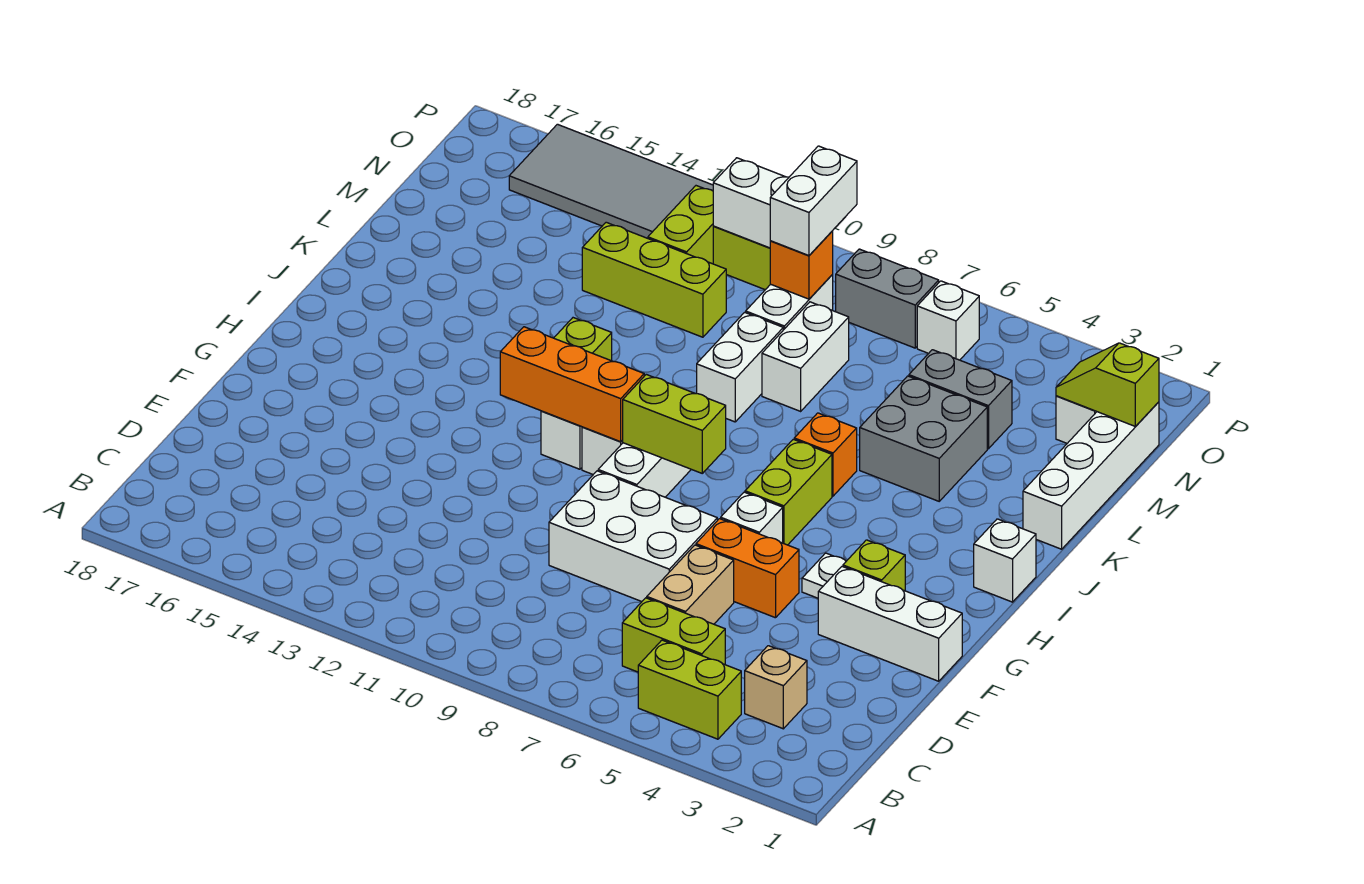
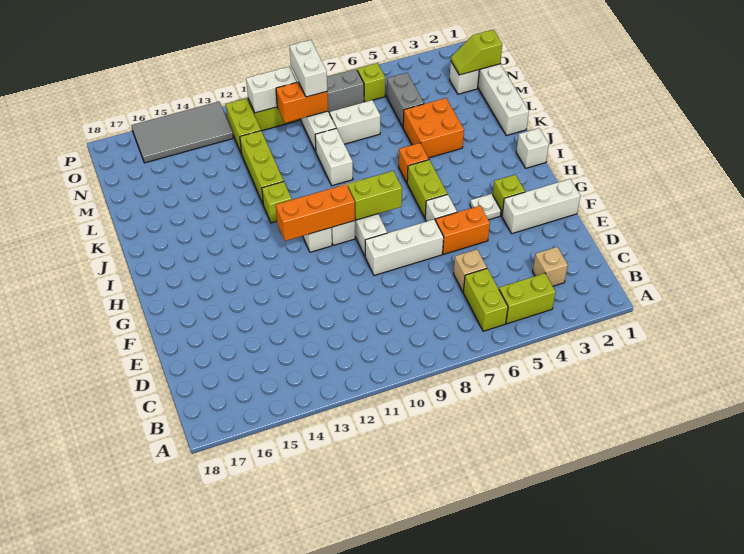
lime 1x2 brick [622,598,725,672] -> lime 1x2 brick turned to [463,269,508,331]
tan 1x2 brick [647,545,734,624] -> tan 1x1 brick [454,249,487,292]
white 2x3 brick [549,471,717,602] -> white 1x3 brick [365,219,444,275]
grey 2x2 brick [860,376,987,501] -> orange 2x2 brick [403,98,464,158]
white 1x2 brick [762,302,849,411] -> white 1x2 brick turned to [330,100,380,144]
grey 1x2 brick [909,350,1012,449] -> grey 1x2 brick turned to [387,73,424,127]
lime 1x3 brick [582,222,726,337] -> lime 1x3 brick turned to [240,131,284,204]
orange 1x1 brick [770,231,833,299] -> orange 1x2 brick [276,82,328,123]
white 1x1 brick [917,281,979,360] -> lime 1x1 brick [357,63,386,102]

